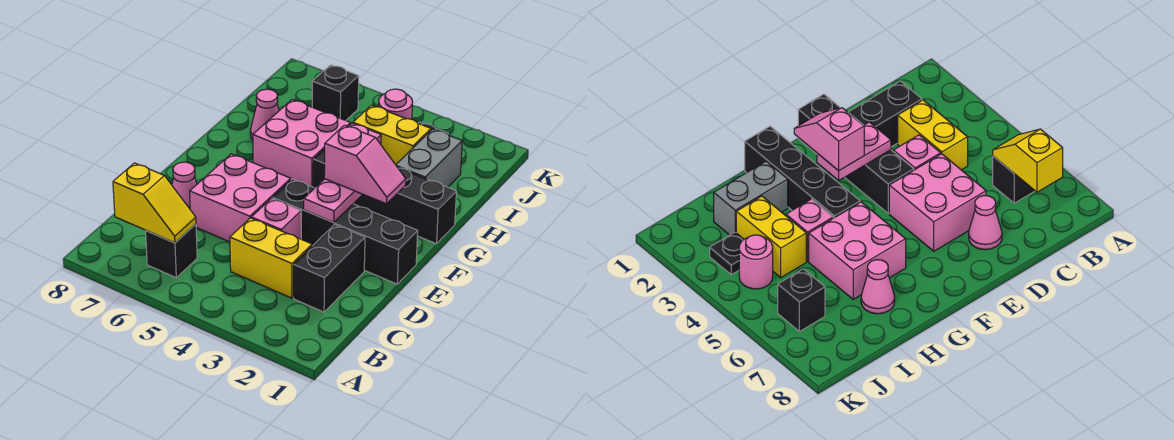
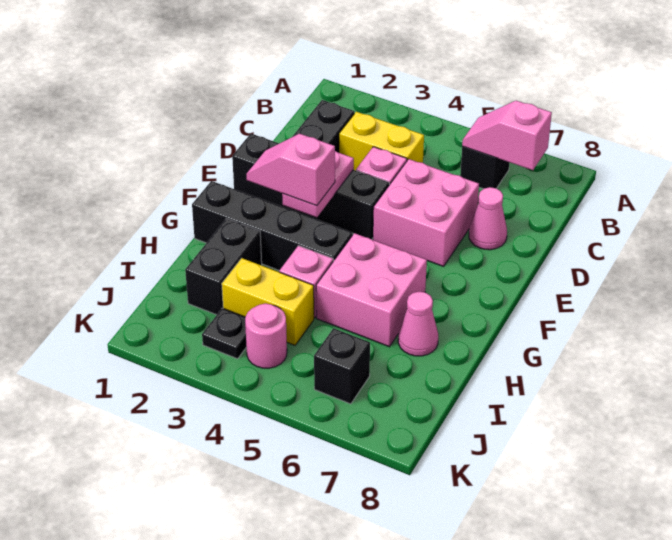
yellow 1x2 slope [113,163,196,243] -> pink 1x2 slope [462,101,552,170]
grey 1x2 brick [396,129,462,187] -> black 1x2 brick [185,219,262,315]

